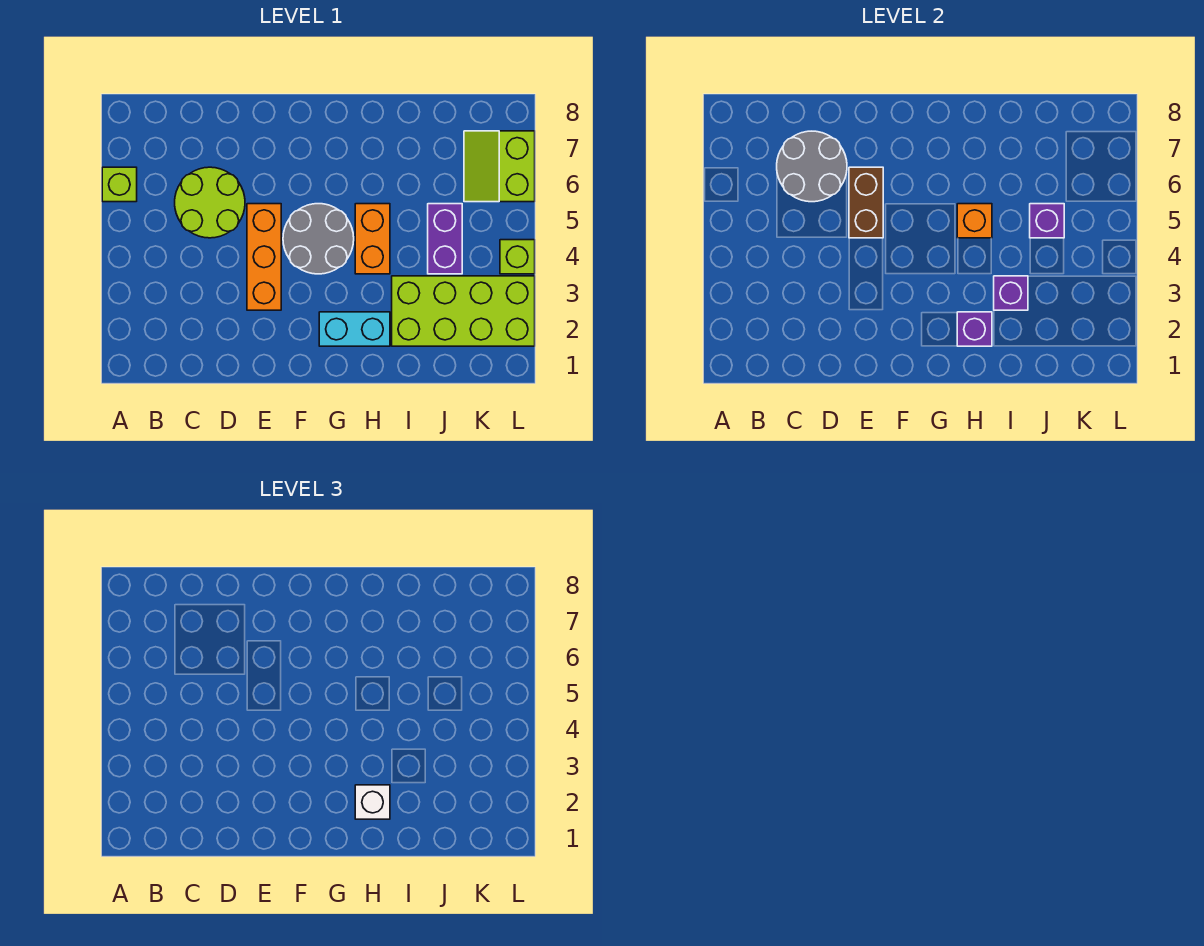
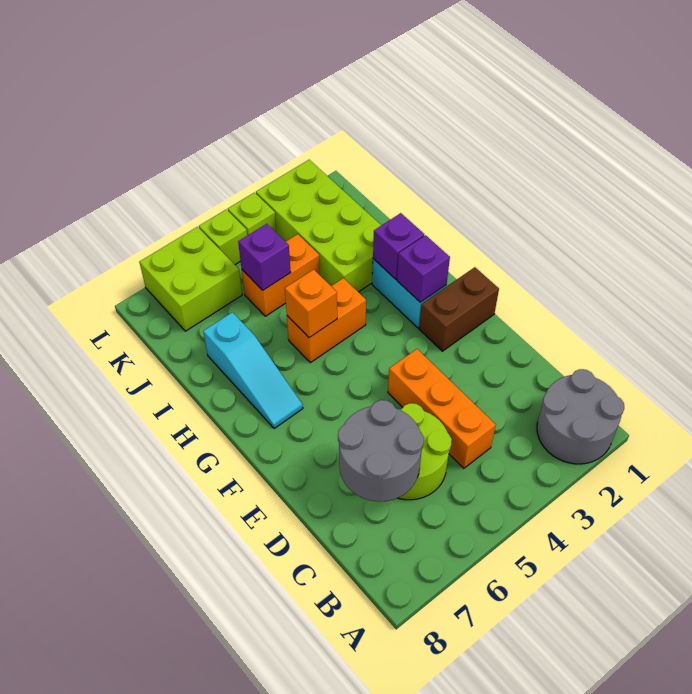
lime 1x1 brick [102,167,137,202] -> lime 1x1 brick moved to [199,209,247,265]
orange 1x3 brick [247,204,281,310] -> orange 1x3 brick turned to [388,349,496,468]
brown 1x2 brick [849,167,883,238] -> brown 1x2 brick moved to [419,267,499,351]
grey 2x2 round brick [283,204,354,274] -> grey 2x2 round brick moved to [537,369,624,464]
none -> cyan 1x3 slope [203,312,303,429]
white 1x1 brick [355,785,390,819] -> none
purple 1x1 brick [994,276,1028,310] -> purple 1x1 brick moved to [397,235,450,302]
purple 1x2 brick [428,204,462,274] -> orange 1x2 brick [242,234,320,316]
lime 2x2 slope [464,131,535,202] -> lime 2x2 brick [139,227,242,331]

